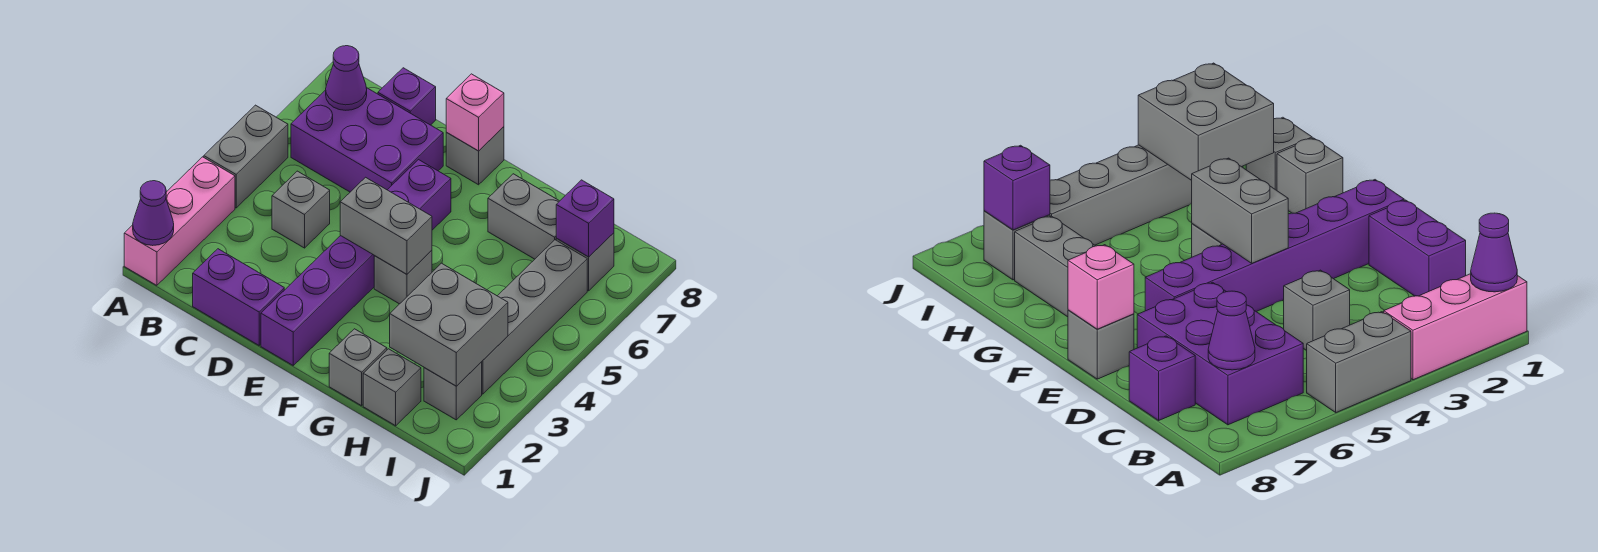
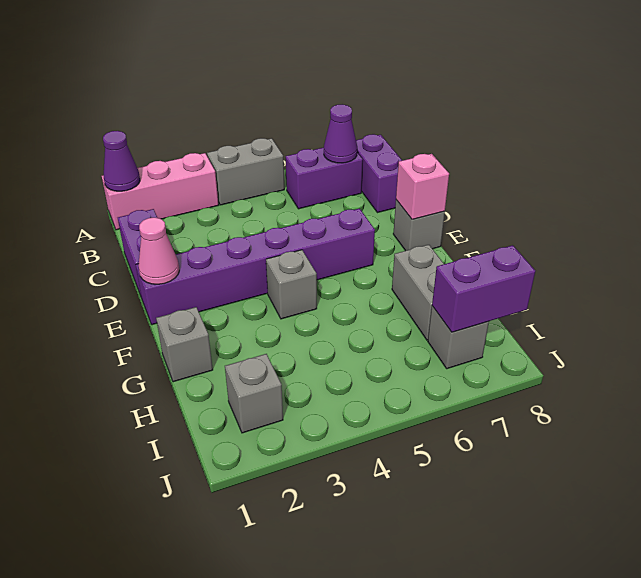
purple 2x3 brick [291,88,443,192] -> purple 1x2 brick [286,148,363,209]
grey 1x1 brick [272,171,330,248] -> none
purple 1x1 brick [378,68,436,125] -> purple 1x2 brick [356,134,402,213]
none -> pink 1x1 cone [139,218,179,284]
grey 1x2 brick [340,177,432,274] -> none
grey 1x1 brick [363,349,421,426] -> none
grey 2x2 brick [390,263,508,386] -> none
grey 1x4 brick [482,240,587,394] -> none
purple 1x1 brick [556,180,614,257] -> purple 1x2 brick [432,245,535,332]

